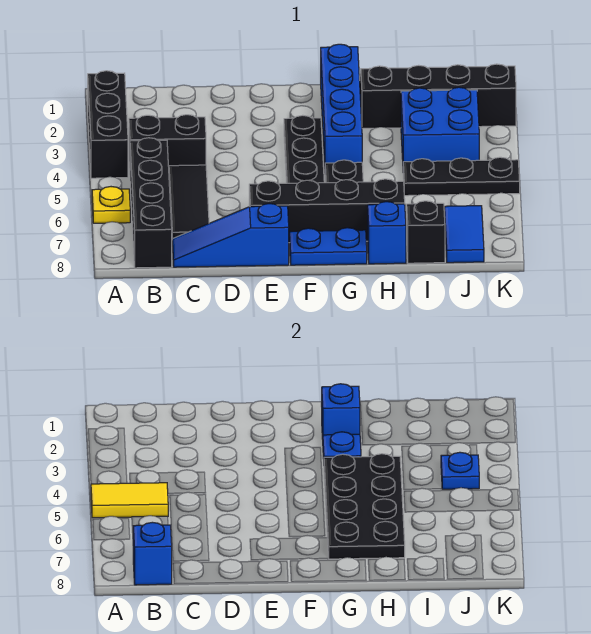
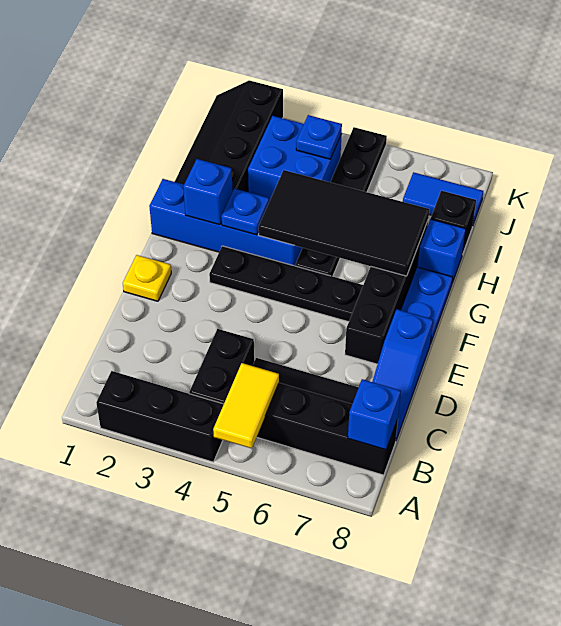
yellow 1x1 plate [92,187,130,223] -> yellow 1x1 plate moved to [123,255,171,301]
black 2x4 plate [324,454,405,559] -> black 2x4 tile [258,170,429,276]

